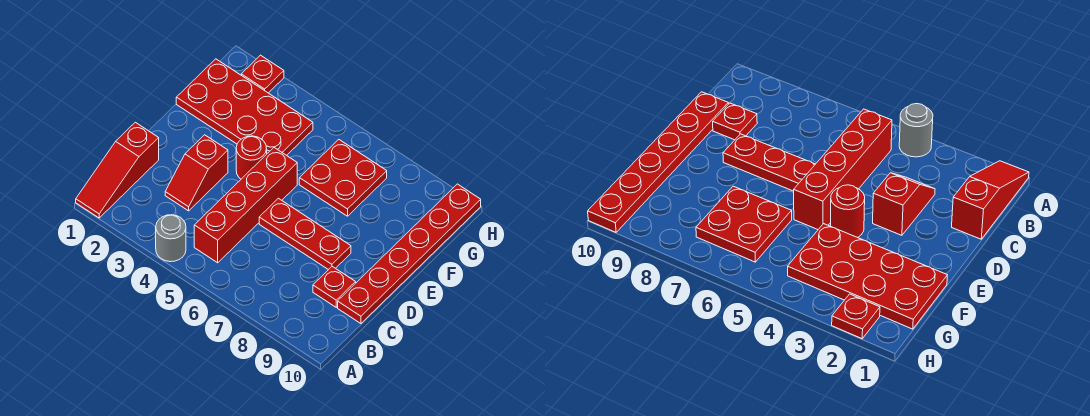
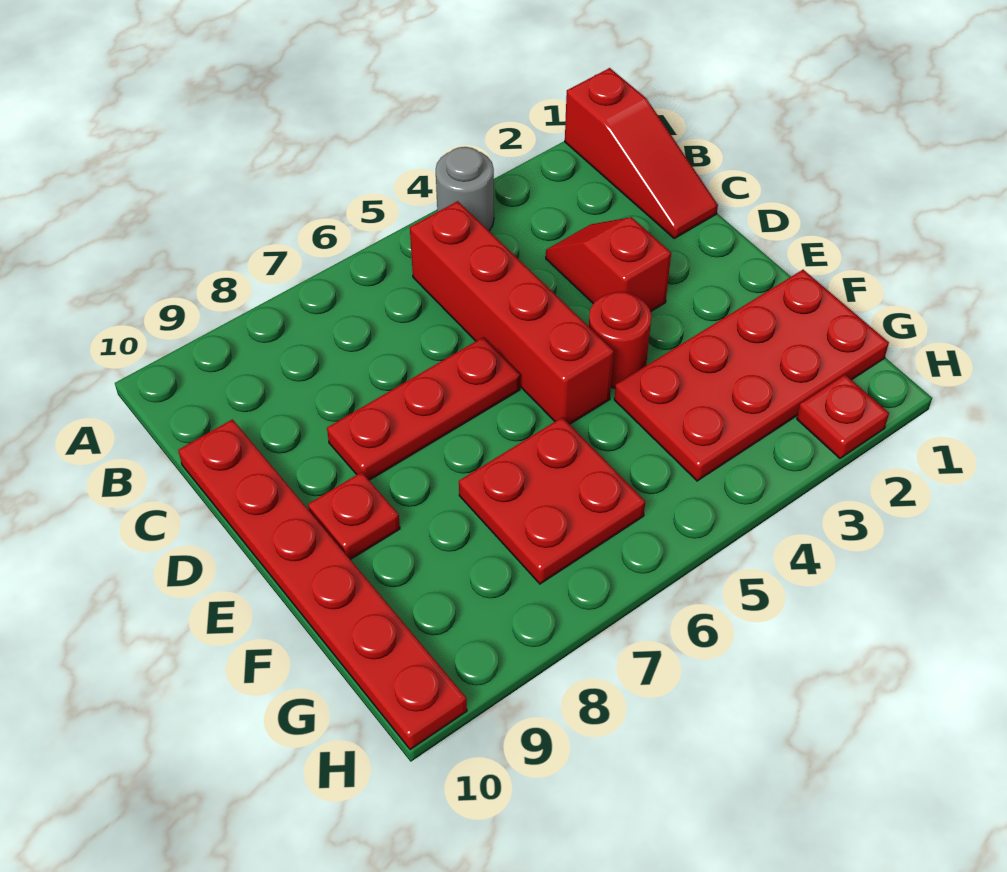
red 1x3 slope [76,122,159,218] -> red 1x3 slope turned to [565,68,718,238]
red 1x1 plate [313,267,356,307] -> red 1x1 plate moved to [308,472,400,560]

